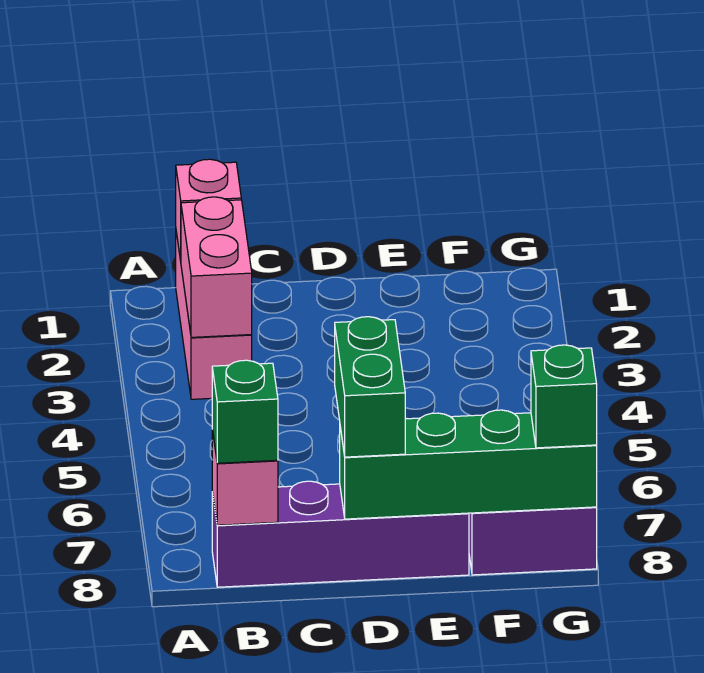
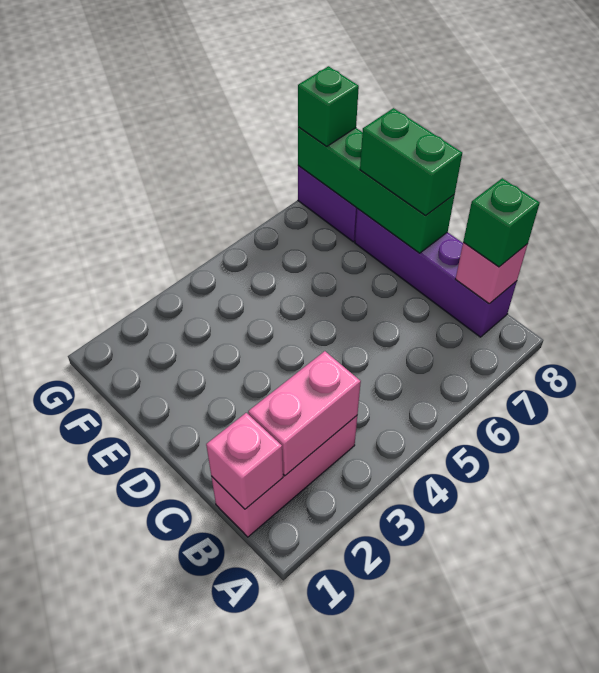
green 1x2 brick [335,317,405,457] -> green 1x2 brick turned to [360,108,462,215]

